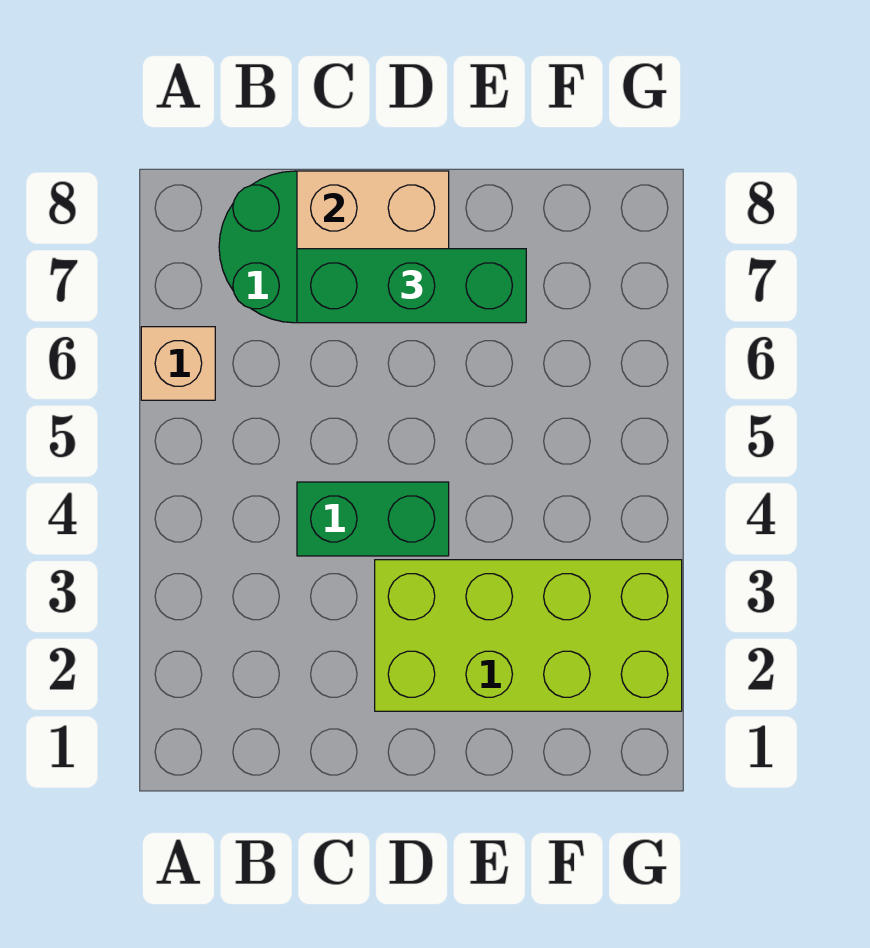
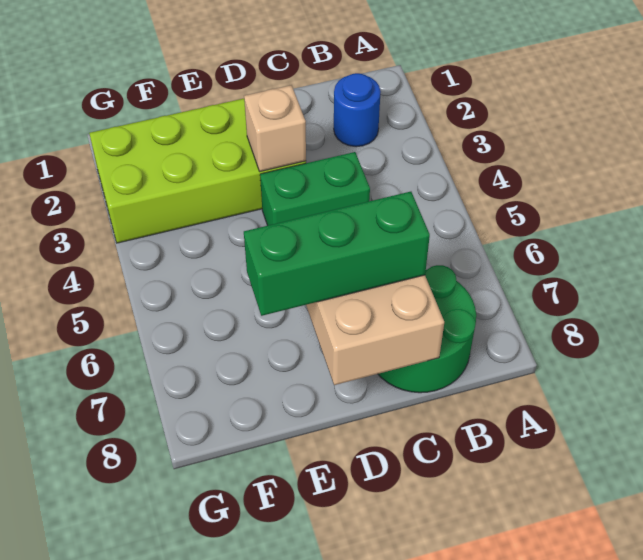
tan 1x1 brick [141,327,215,400] -> tan 1x1 brick moved to [244,85,306,171]
none -> blue 1x1 round brick [334,73,381,147]

